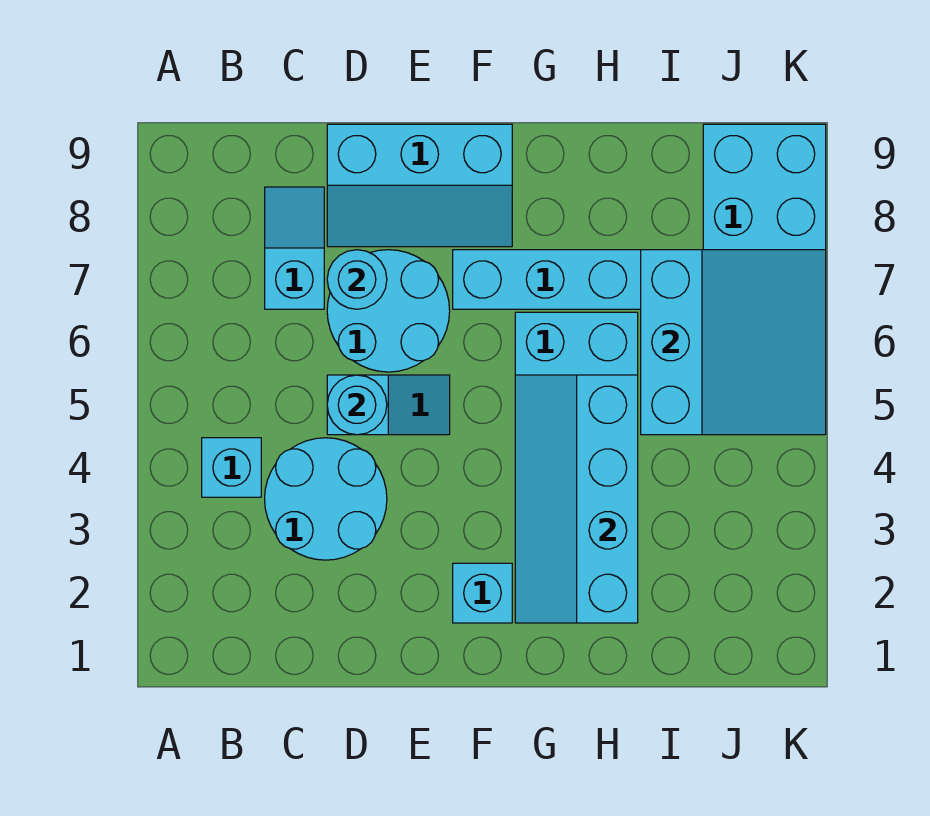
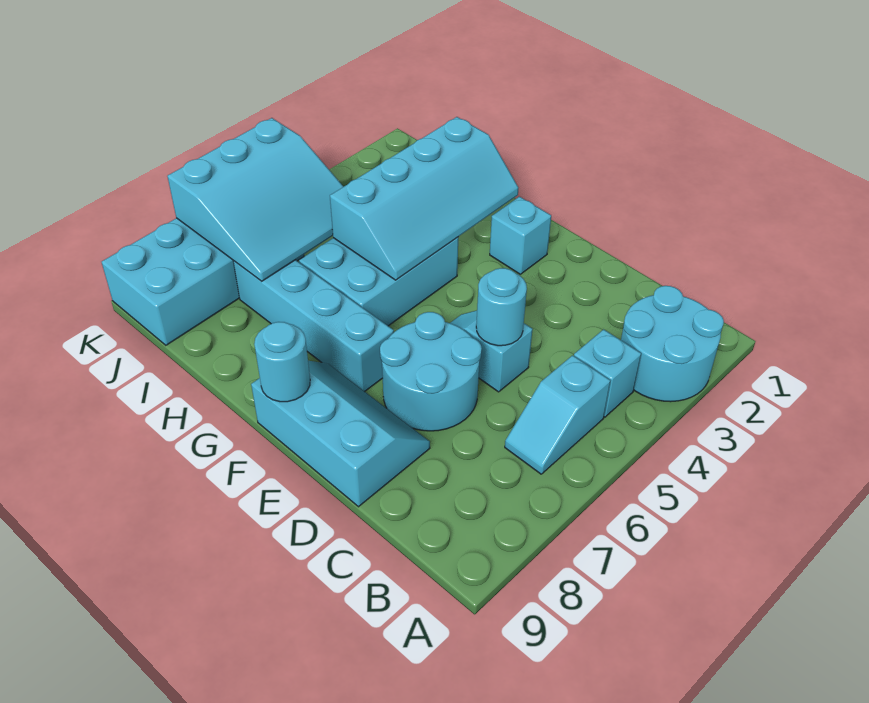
cyan 2x2 round brick [265,438,387,560] -> cyan 2x2 round brick moved to [621,286,724,402]
cyan 1x2 slope [265,187,324,309] -> cyan 1x2 slope moved to [505,355,610,474]
cyan 1x1 round brick [327,250,387,309] -> cyan 1x1 round brick moved to [254,322,310,402]
cyan 3x3 slope [641,250,826,435] -> cyan 3x3 slope turned to [167,118,343,281]

